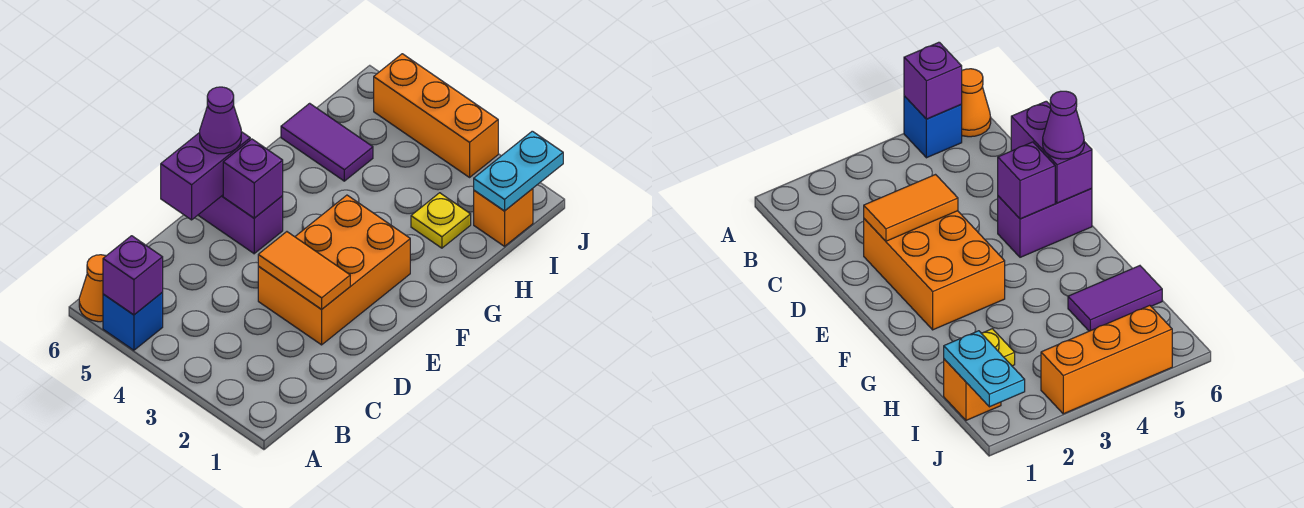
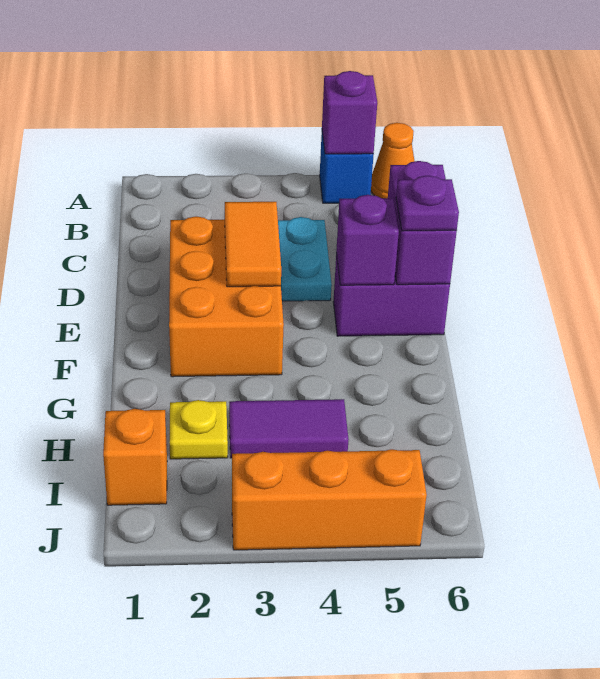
orange 1x2 tile [258,232,350,309] -> orange 1x2 tile turned to [225,202,281,287]
purple 1x1 cone [200,87,241,154] -> purple 1x1 plate [396,176,459,231]
purple 1x2 tile [281,103,373,181] -> purple 1x2 tile moved to [229,399,349,458]
cyan 1x2 plate [474,131,563,211] -> cyan 1x2 plate moved to [278,217,332,301]

